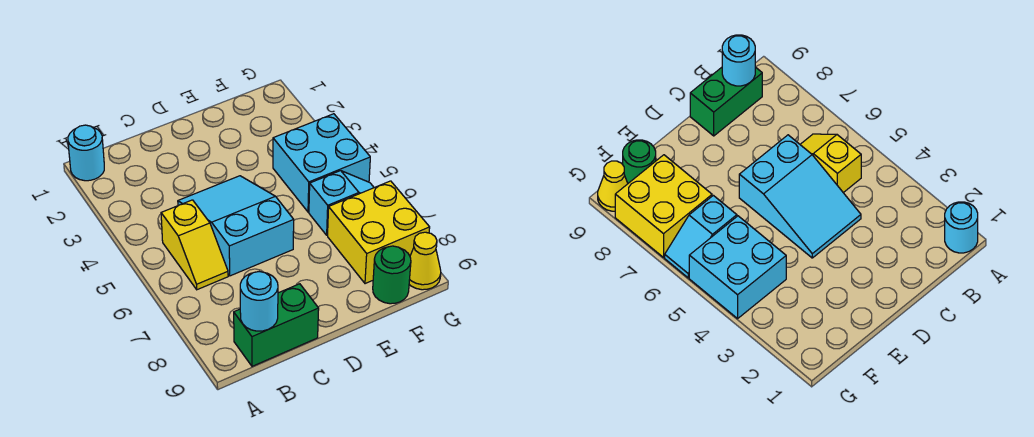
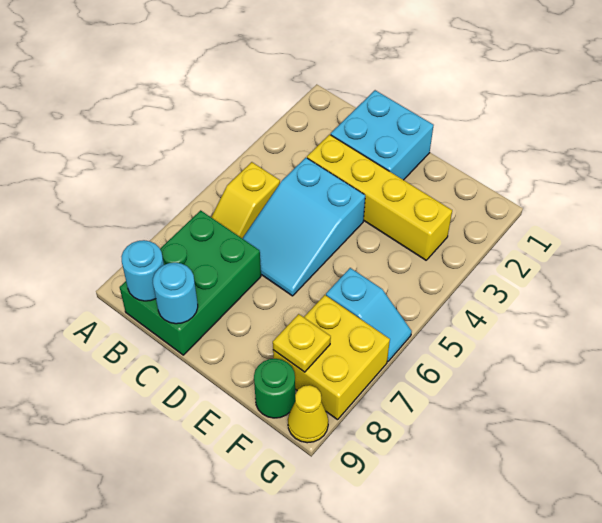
cyan 1x1 round brick [68,125,104,181] -> cyan 1x1 round brick moved to [153,263,198,324]
green 1x2 brick [234,284,319,366] -> green 2x3 brick [120,210,261,355]
none -> yellow 1x4 brick [307,135,452,260]
cyan 2x3 slope [178,176,294,276] -> cyan 2x3 slope turned to [242,158,365,296]
cyan 2x2 brick [273,114,370,212] -> cyan 2x2 brick moved to [331,90,434,180]
none -> yellow 1x1 plate [273,314,331,372]

